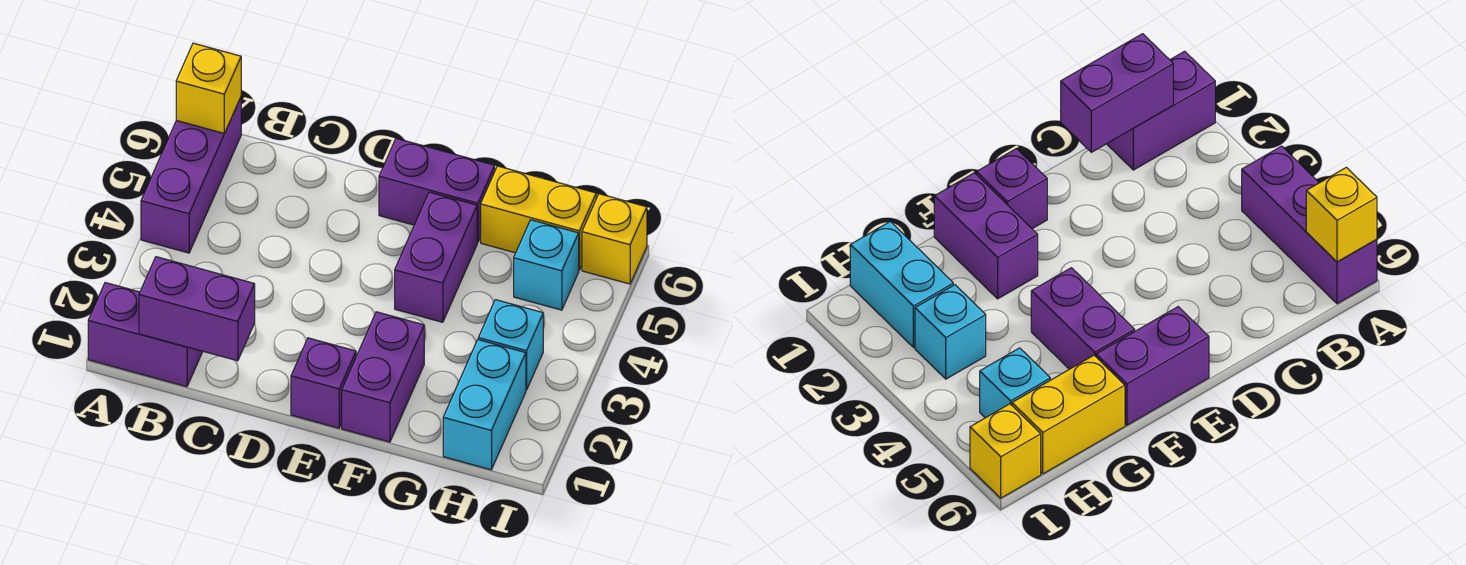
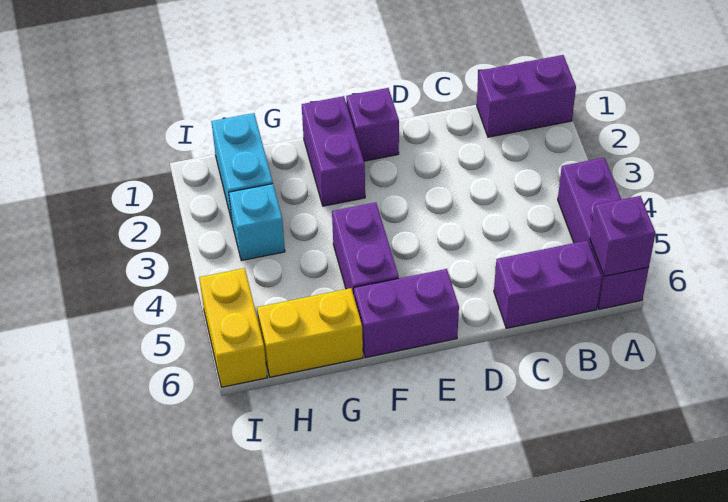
yellow 1x1 brick [176,43,241,133] -> purple 1x1 brick [590,196,656,276]
purple 1x2 brick [139,257,255,361] -> purple 1x2 brick moved to [494,240,602,328]
cyan 1x1 brick [514,220,579,310] -> none
yellow 1x1 brick [582,194,647,284] -> yellow 1x2 brick [199,268,267,387]

